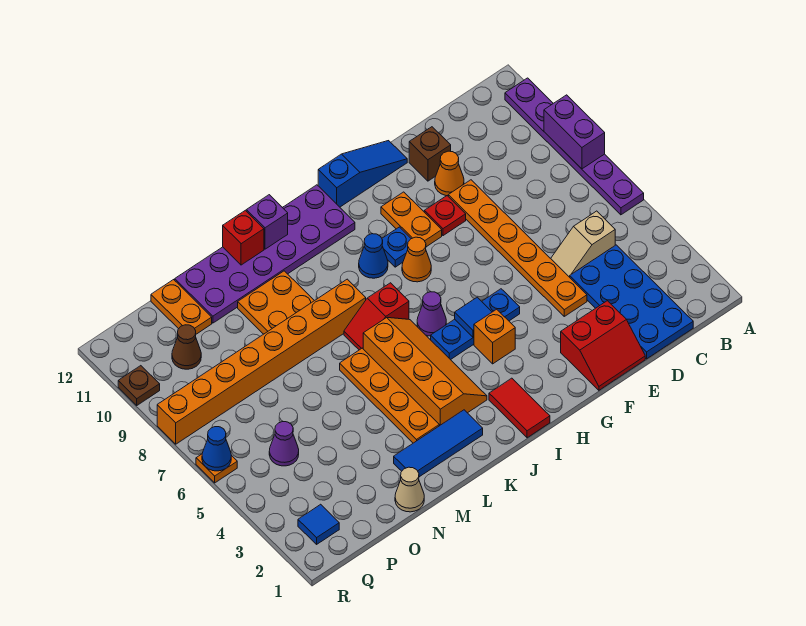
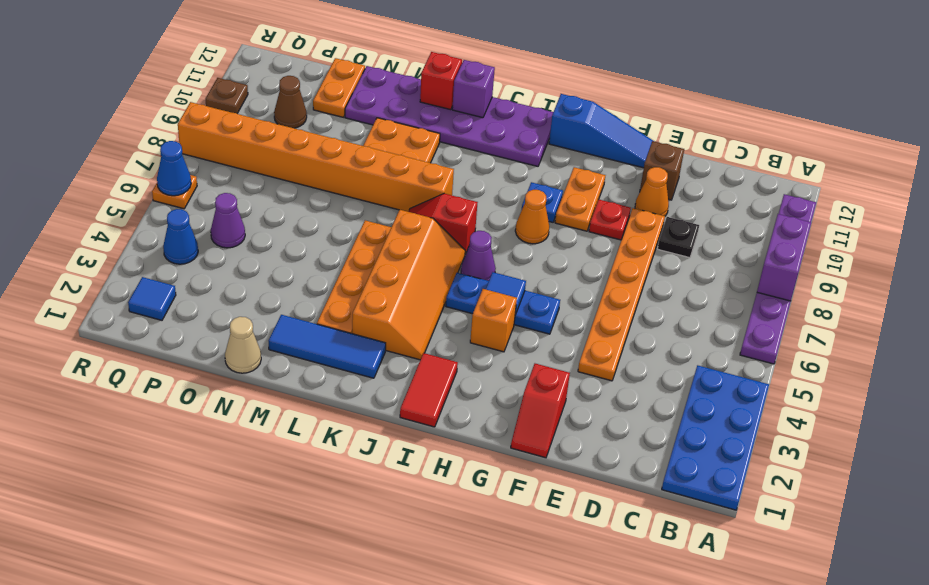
blue 2x4 plate [570,245,693,359] -> blue 2x4 plate moved to [662,365,769,510]
tan 1x2 slope [551,211,615,277] -> none
none -> black 1x1 plate [657,217,699,258]
red 2x2 slope [561,301,645,390] -> red 1x2 slope [511,364,570,458]
blue 1x1 cone [359,234,388,278] -> blue 1x1 cone moved to [163,209,198,264]

